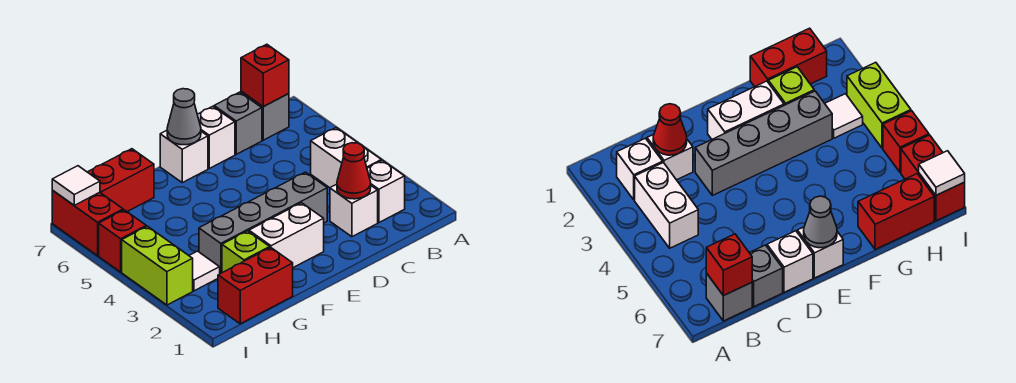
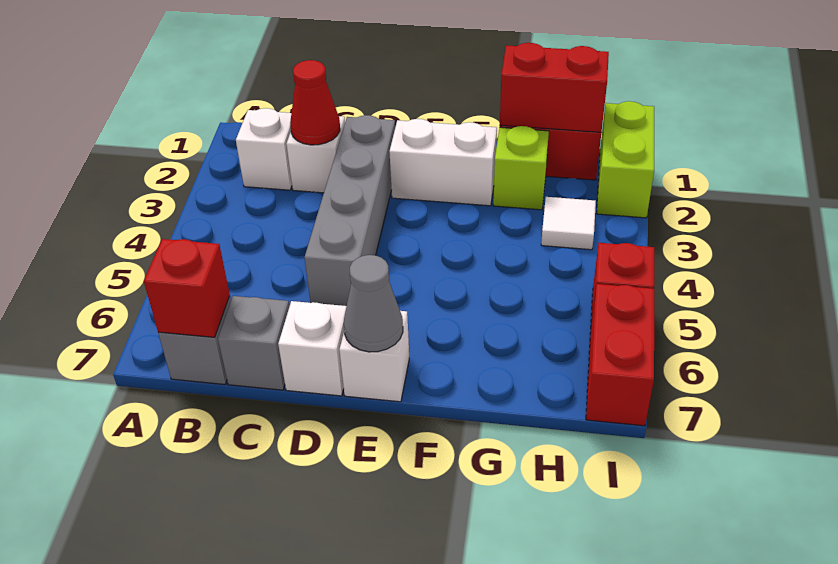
white 1x2 brick [311,128,381,188] -> none
grey 1x4 brick [199,172,327,274] -> grey 1x4 brick turned to [305,115,395,306]
red 1x2 brick [88,149,154,212] -> red 1x2 brick moved to [500,43,609,132]
lime 1x2 brick [122,226,193,305] -> lime 1x2 brick moved to [597,101,654,218]
white 1x1 tile [52,166,100,205] -> none

